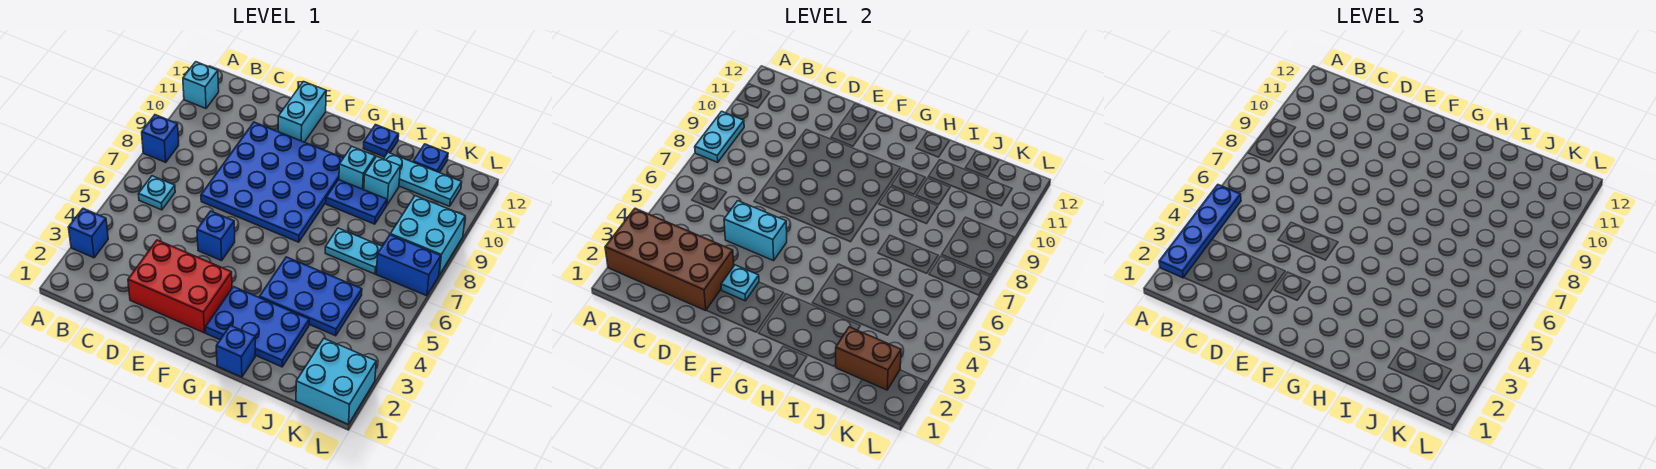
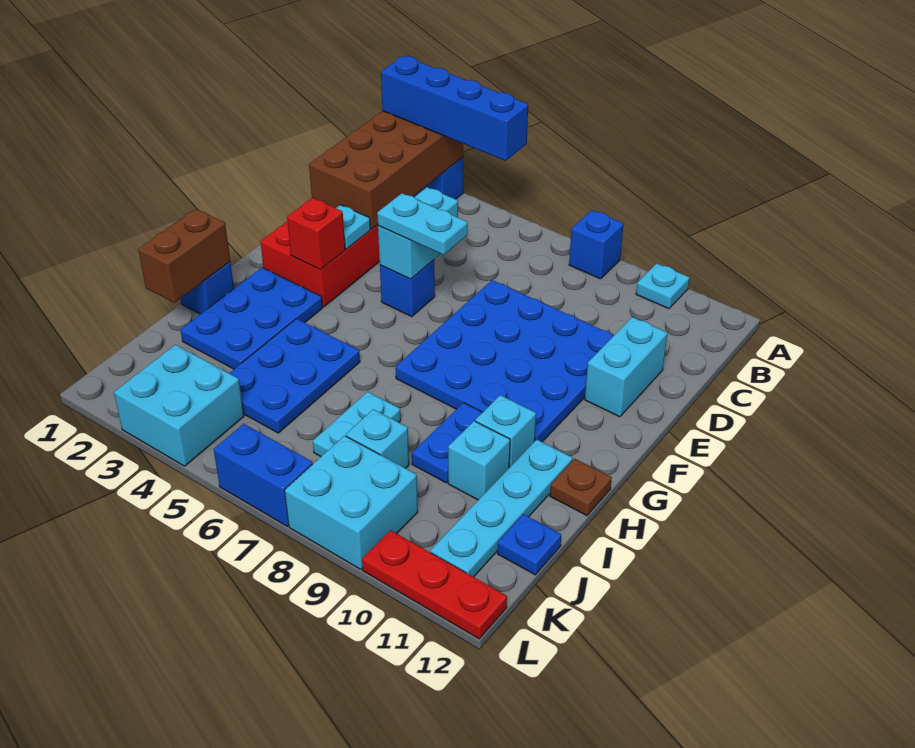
blue 1x4 plate [1159,185,1241,278] -> blue 1x4 brick [381,56,528,161]
cyan 1x2 plate [695,111,744,162] -> cyan 1x2 plate moved to [377,193,468,255]
cyan 1x1 brick [183,62,219,108] -> cyan 1x1 brick moved to [346,409,409,468]
cyan 1x1 plate [139,176,175,210] -> cyan 1x1 plate moved to [636,263,689,309]
cyan 1x2 brick [278,82,326,142] -> cyan 1x2 brick turned to [585,317,668,417]
none -> red 1x1 brick [287,198,345,270]
blue 1x1 plate [364,125,399,157] -> brown 1x1 plate [550,459,612,516]
cyan 1x3 plate [384,153,462,206] -> cyan 1x4 plate [430,439,573,577]
brown 1x2 brick [836,327,901,390] -> brown 1x2 brick moved to [138,209,230,303]
cyan 2x2 brick [296,339,376,424] -> cyan 2x2 brick moved to [114,345,244,466]
blue 1x2 brick [376,235,441,296] -> blue 1x2 brick turned to [214,424,313,526]
none -> red 1x3 plate [362,530,507,639]

